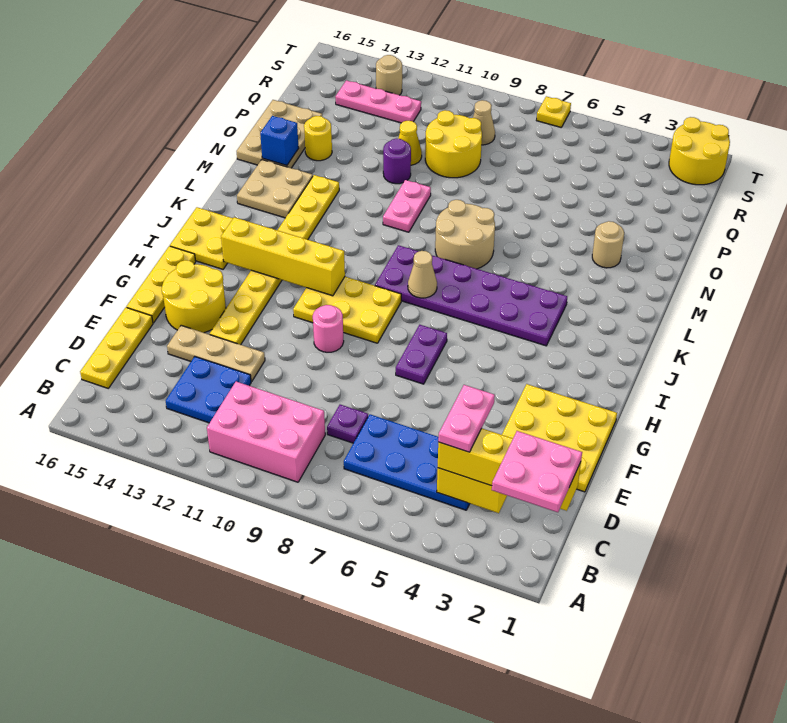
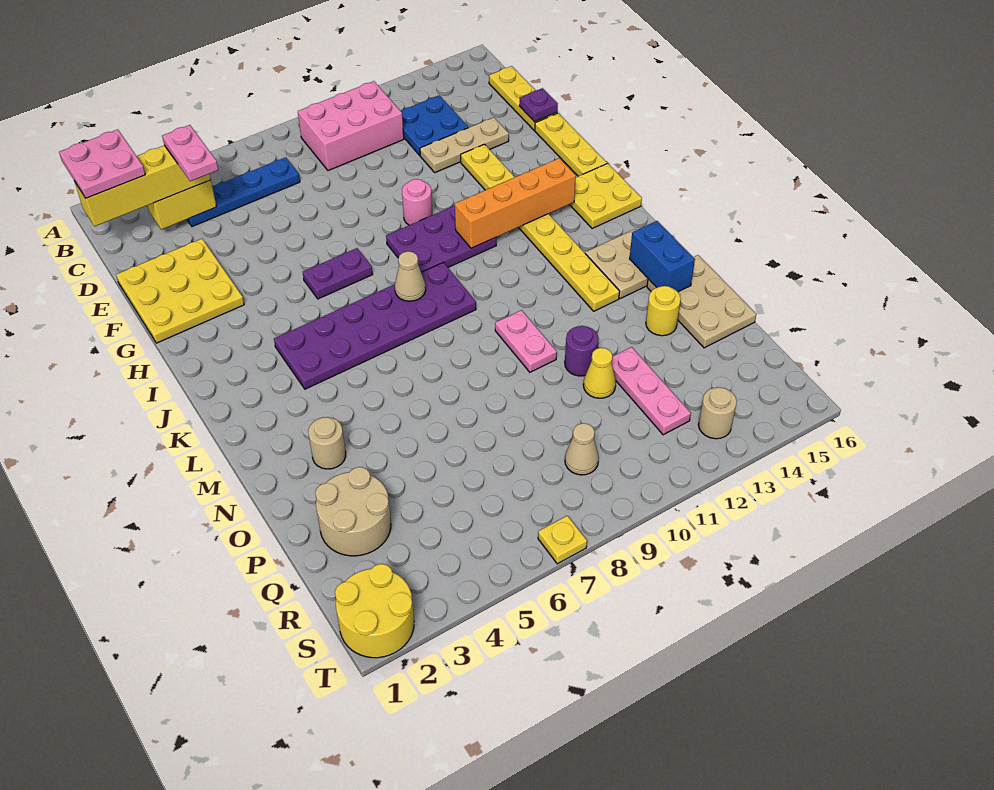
blue 2x4 plate [344,414,470,510] -> blue 1x4 plate [187,157,300,227]
purple 1x1 plate [327,405,368,443] -> purple 1x1 plate moved to [519,88,558,122]
yellow 2x2 round brick [162,260,226,333] -> none
purple 1x2 plate [396,325,447,384] -> purple 1x2 plate turned to [303,248,373,299]
yellow 2x3 plate [293,277,401,343] -> purple 2x3 plate [386,205,496,272]
yellow 1x4 brick [221,217,345,296] -> orange 1x4 brick [455,158,576,248]
tan 2x2 round brick [435,200,495,269] -> tan 2x2 round brick moved to [315,467,391,556]
blue 1x1 brick [260,116,299,166] -> blue 1x2 brick [630,221,695,292]
yellow 2x2 round brick [425,110,482,178] -> none
pink 1x3 plate [335,80,421,123] -> pink 1x3 plate turned to [612,347,691,435]

